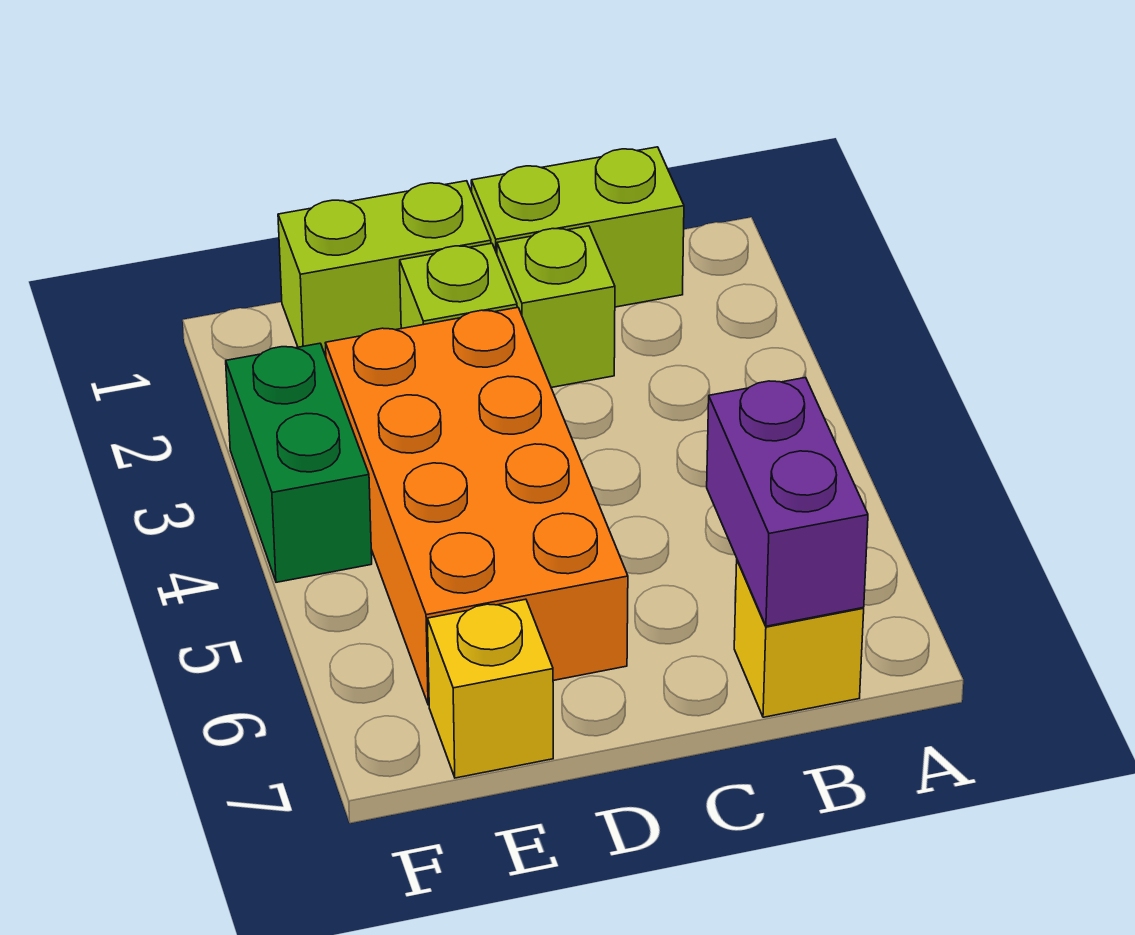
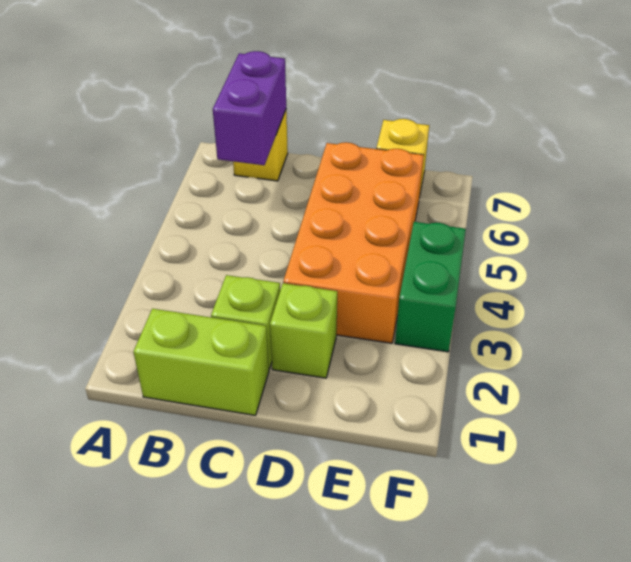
lime 1x2 brick [278,181,491,356] -> none

